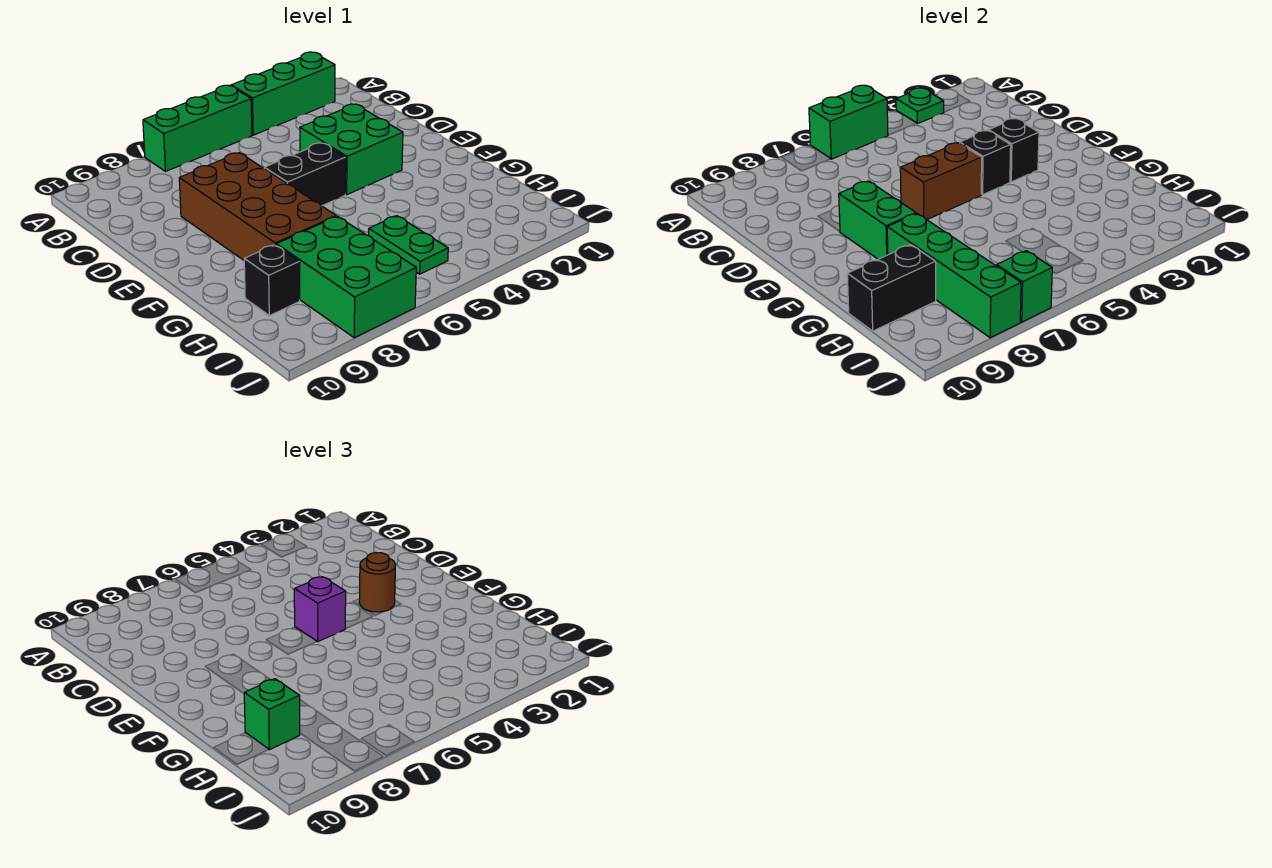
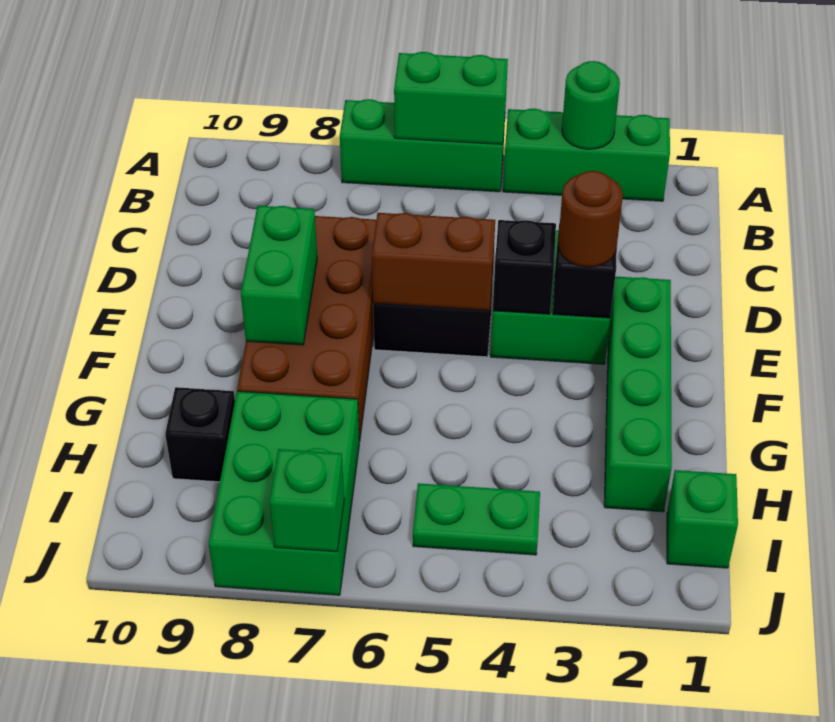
green 1x1 plate [896,88,944,124] -> green 1x1 round brick [562,61,620,149]
purple 1x1 brick [294,577,346,642] -> none
green 1x4 brick [887,214,1021,338] -> green 1x4 brick moved to [604,277,672,512]
green 1x2 plate [369,216,448,274] -> green 1x2 plate turned to [413,483,540,555]
black 1x2 brick [847,245,936,331] -> none
green 1x1 brick [244,679,300,750] -> green 1x1 brick moved to [667,470,738,568]

